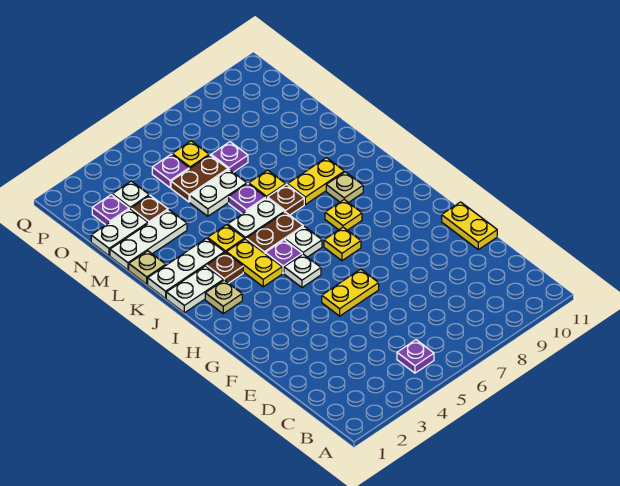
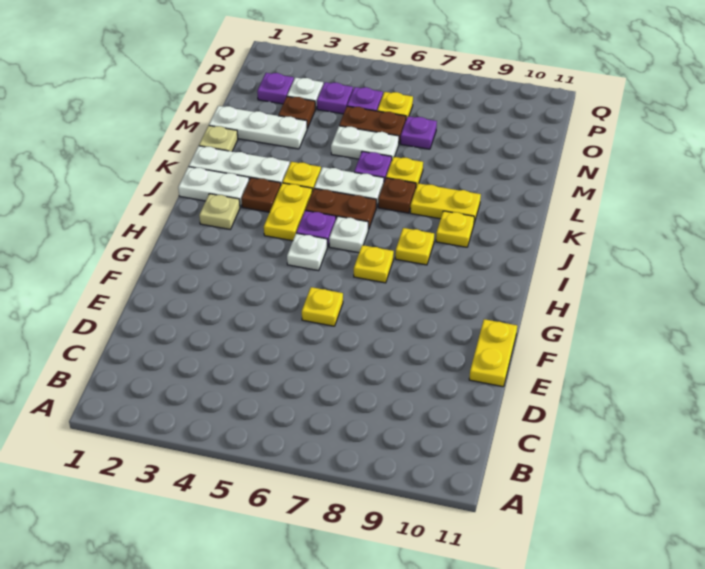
purple 1x1 plate [397,340,434,373] -> purple 1x1 plate moved to [317,82,353,114]
yellow 1x2 plate [322,269,379,316] -> yellow 1x1 plate [302,287,343,326]
tan 1x1 plate [326,172,363,203] -> yellow 1x1 plate [436,211,474,247]
white 1x2 plate [91,209,148,256] -> none

